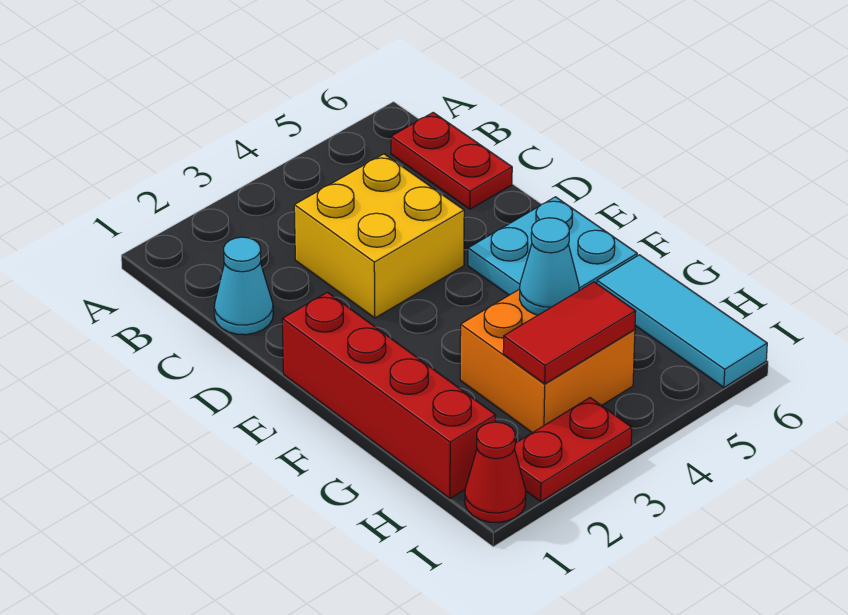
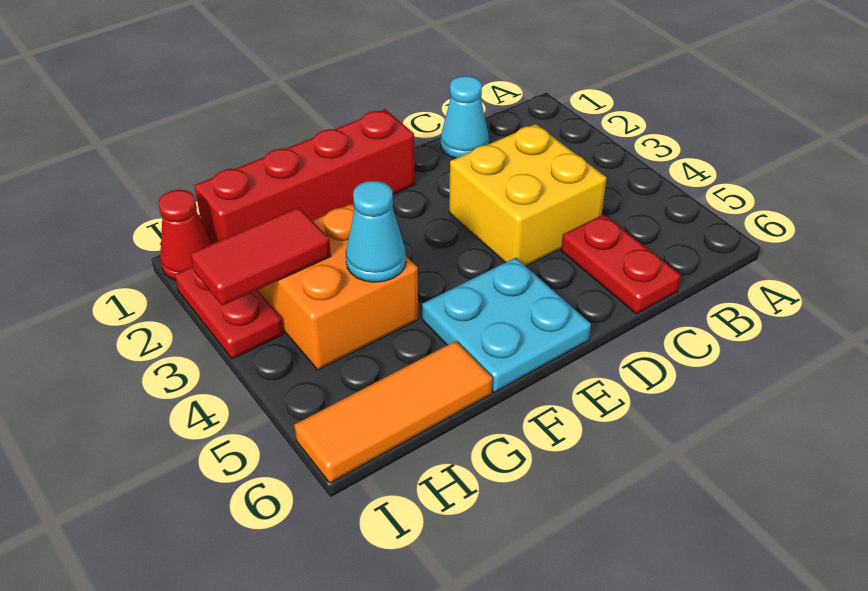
red 1x2 plate [391,113,512,209] -> red 1x2 plate turned to [561,214,681,314]
cyan 1x3 tile [597,255,767,387] -> orange 1x3 tile [294,341,492,483]
red 1x2 tile [503,282,636,384] -> red 1x2 tile turned to [190,207,331,306]

